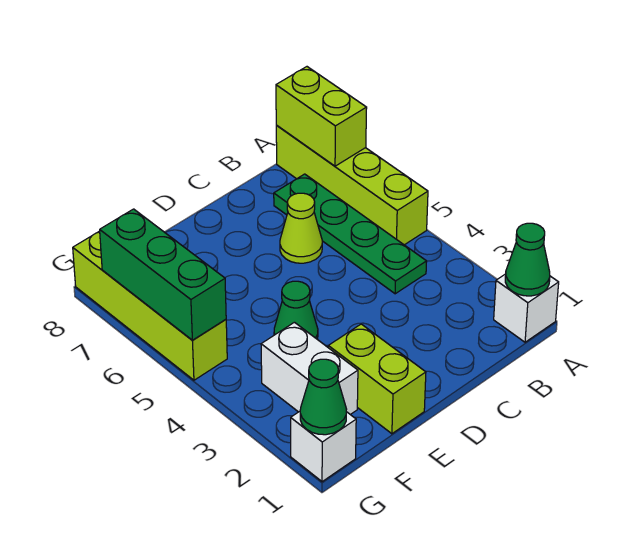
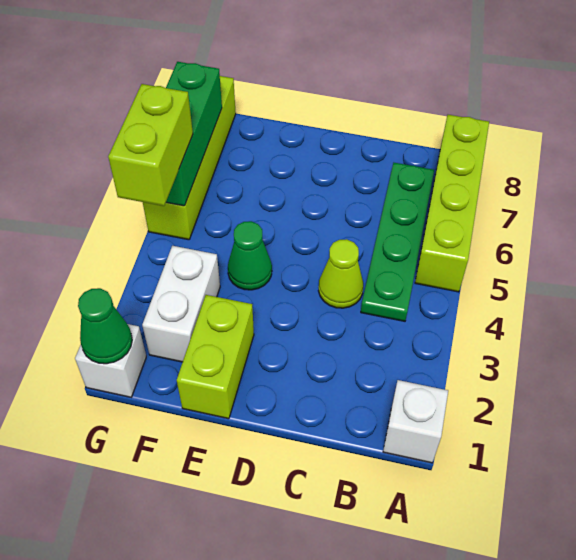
green 1x1 cone [505,223,550,296] -> none
lime 1x2 brick [276,67,367,166] -> lime 1x2 brick moved to [108,84,193,206]
lime 1x1 cone [280,193,322,263] -> lime 1x1 cone moved to [318,239,363,308]

